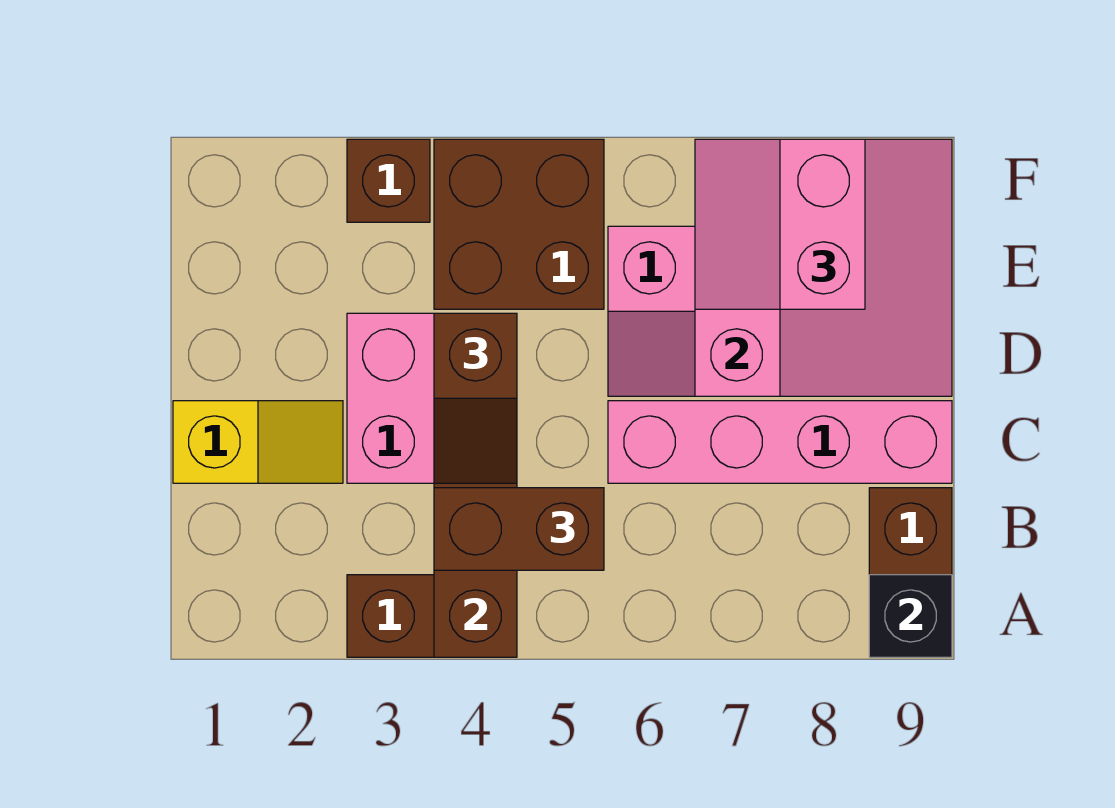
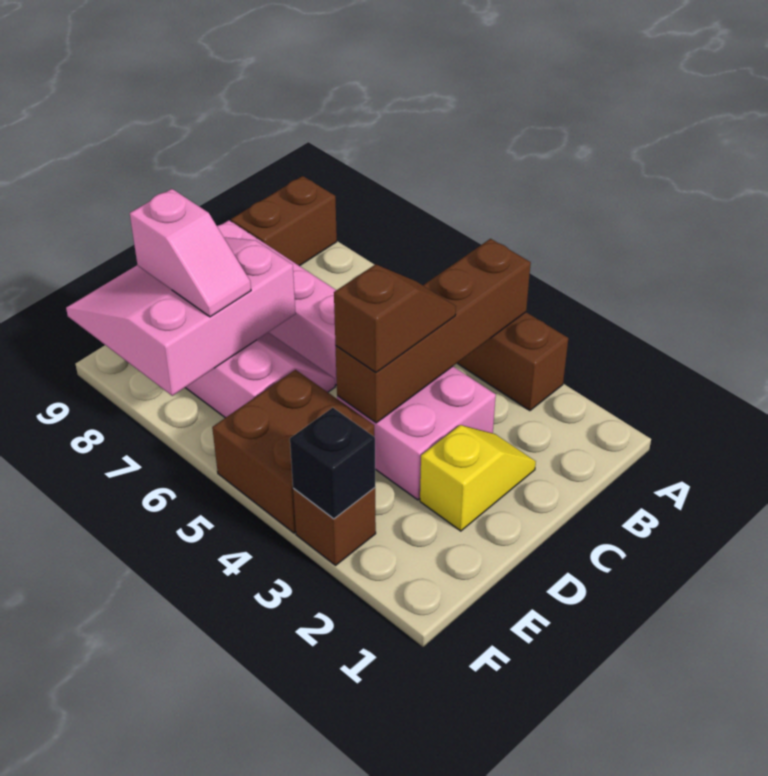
black 1x1 brick [869,575,952,657] -> black 1x1 brick moved to [290,408,375,519]
brown 1x2 brick [434,488,604,570] -> none
yellow 1x2 slope [173,401,343,483] -> yellow 1x2 slope turned to [420,425,536,531]
pink 2x2 slope [695,139,865,309] -> pink 1x2 slope [130,189,251,317]

